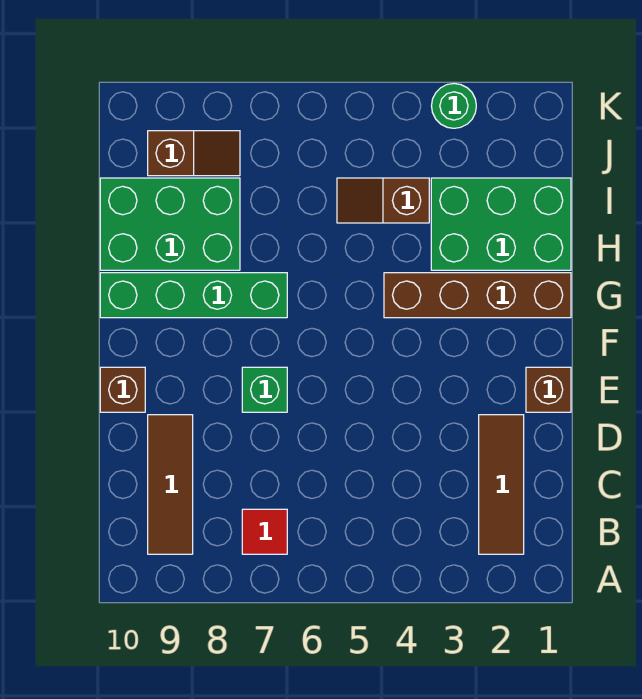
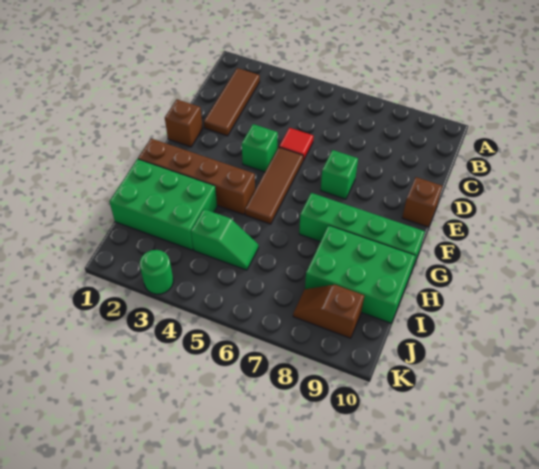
red 1x1 tile [242,509,287,554] -> red 1x1 tile moved to [279,128,313,161]
brown 1x3 tile [148,415,193,554] -> brown 1x3 tile moved to [245,147,303,224]
none -> green 1x1 brick [242,124,278,172]
brown 1x2 slope [337,178,429,223] -> green 1x2 slope [191,209,259,270]

